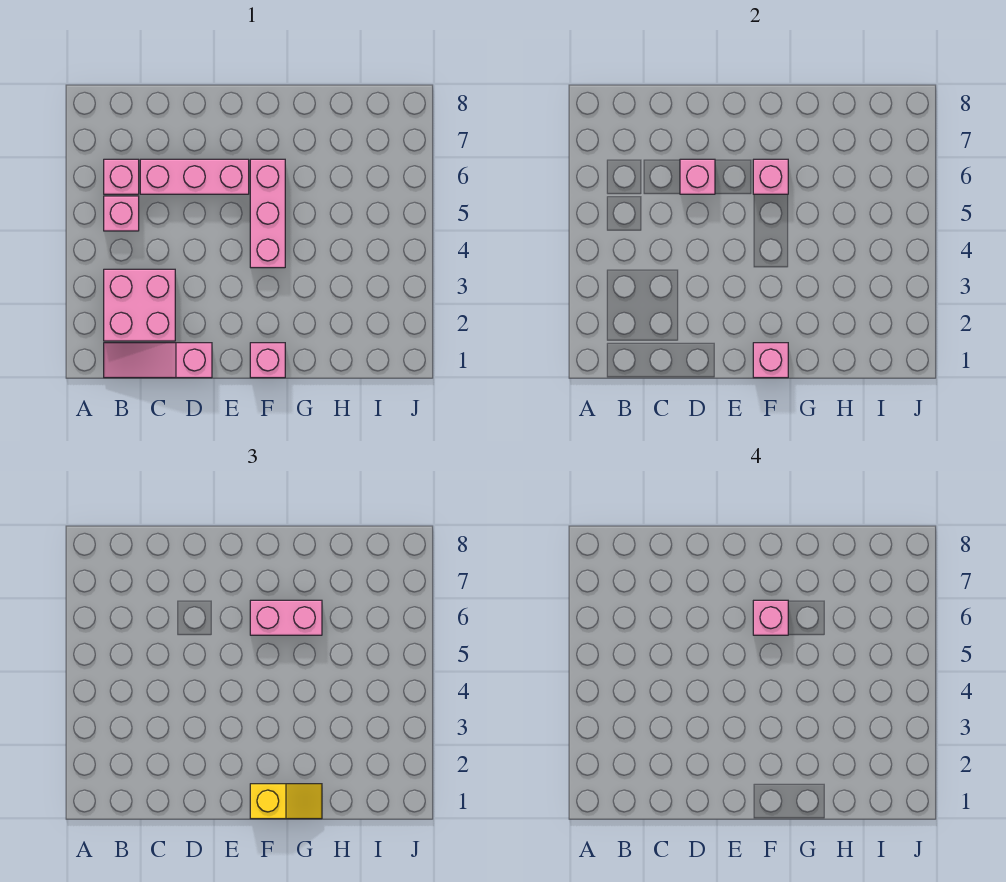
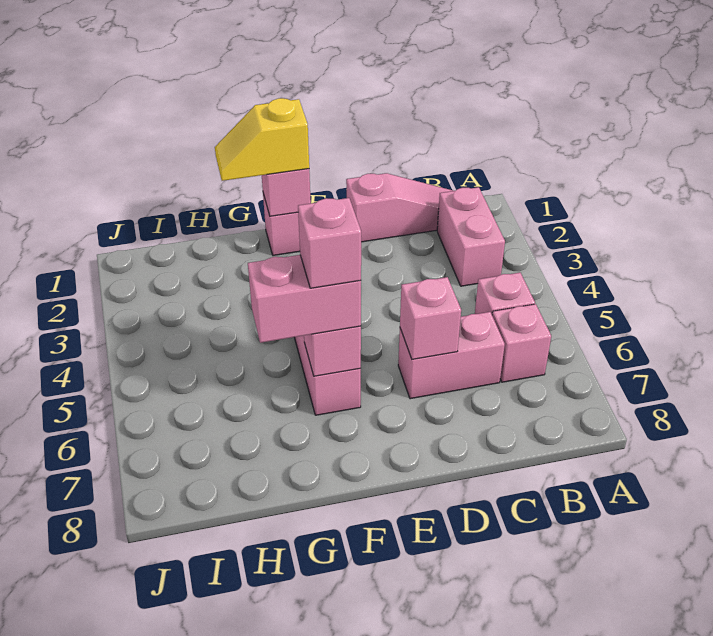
pink 2x2 brick [104,269,175,341] -> pink 1x2 brick [437,187,505,286]
pink 1x3 brick [140,159,249,194] -> pink 1x2 brick [398,312,505,399]

